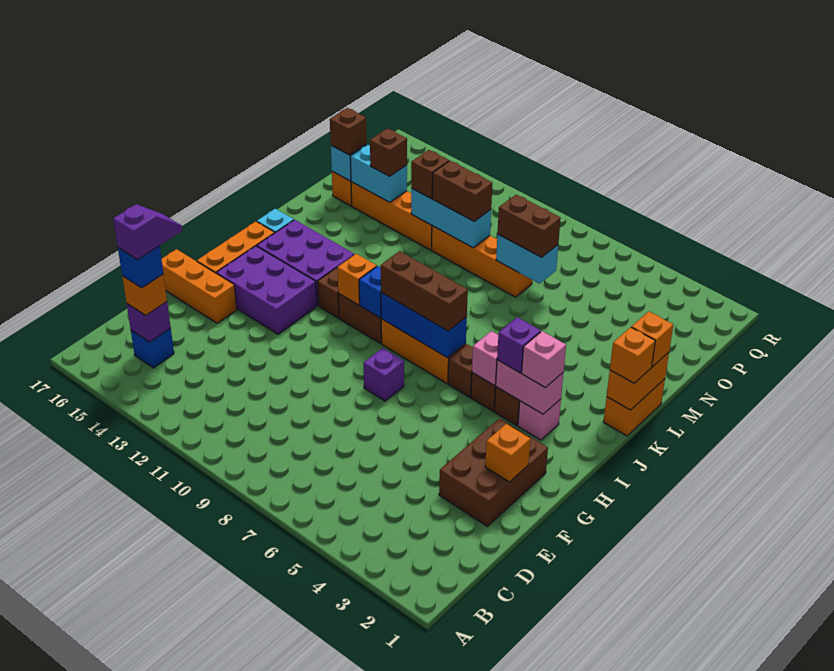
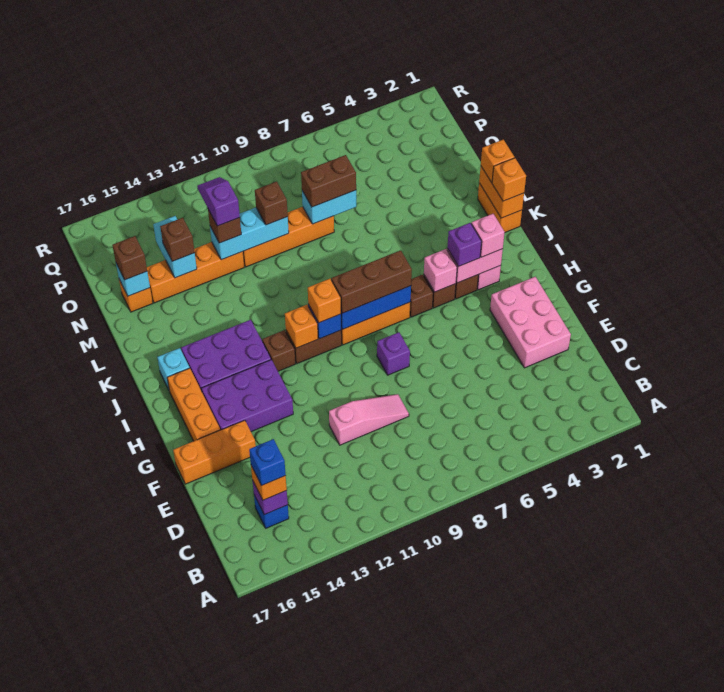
purple 1x2 slope [113,204,182,260] -> purple 1x2 slope moved to [197,177,240,226]
brown 2x3 brick [439,418,548,526] -> pink 2x3 brick [490,277,571,368]
none -> pink 1x3 slope [329,394,409,445]
orange 1x1 brick [485,424,530,482] -> orange 1x1 brick moved to [308,279,341,323]
brown 1x2 brick [432,161,492,221] -> brown 1x1 brick [255,182,288,225]
cyan 1x2 brick [350,145,407,202] -> cyan 1x2 brick turned to [153,216,197,278]

